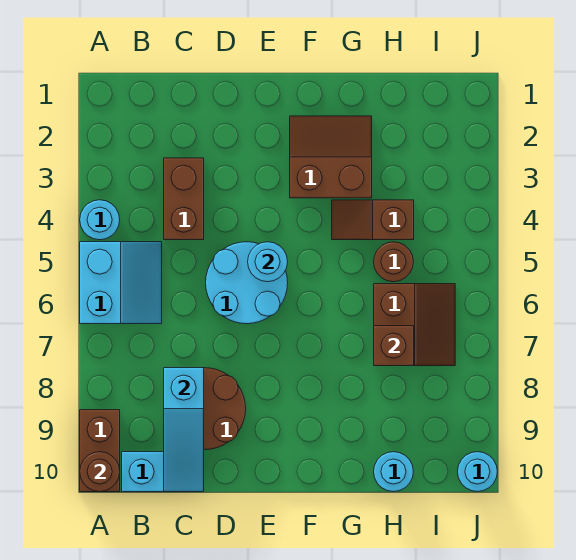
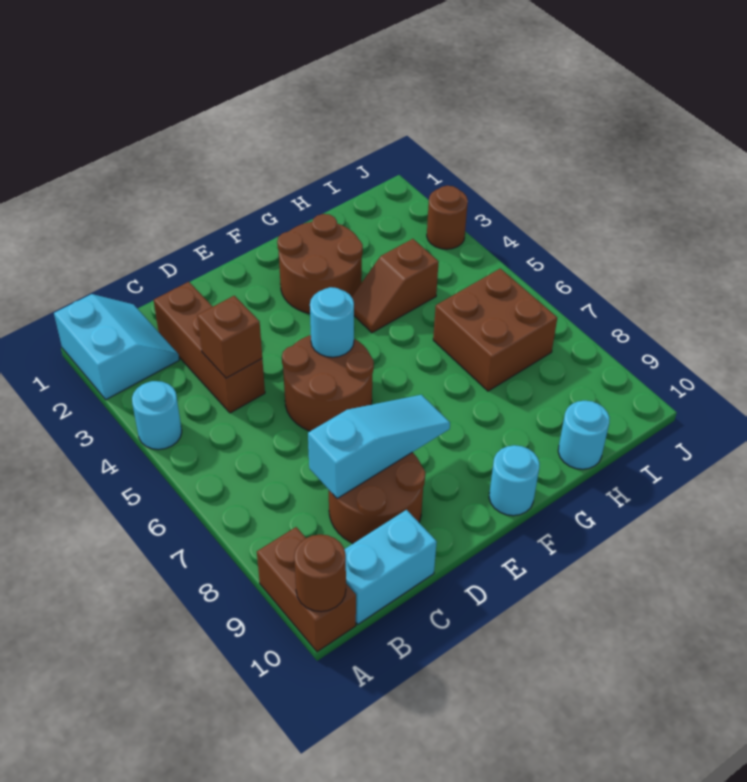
cyan 2x2 slope [80,242,162,324] -> cyan 2x2 slope moved to [54,294,179,400]
brown 1x2 brick [164,158,204,240] -> brown 1x3 brick [154,282,265,413]
cyan 1x3 slope [164,368,204,492] -> cyan 1x3 slope turned to [308,395,450,499]
cyan 2x2 round brick [206,242,288,324] -> brown 2x2 round brick [282,335,374,431]
brown 2x2 slope [290,116,372,198] -> brown 2x2 round brick [277,214,363,314]
brown 1x1 round brick [374,242,413,282] -> brown 1x1 round brick moved to [427,186,468,249]
brown 2x2 slope [374,284,455,366] -> brown 2x2 brick [433,269,557,391]
brown 1x1 brick [374,326,414,366] -> brown 1x1 brick moved to [197,296,262,378]
cyan 1x1 round brick [458,452,497,492] -> cyan 1x1 round brick moved to [489,445,540,516]

